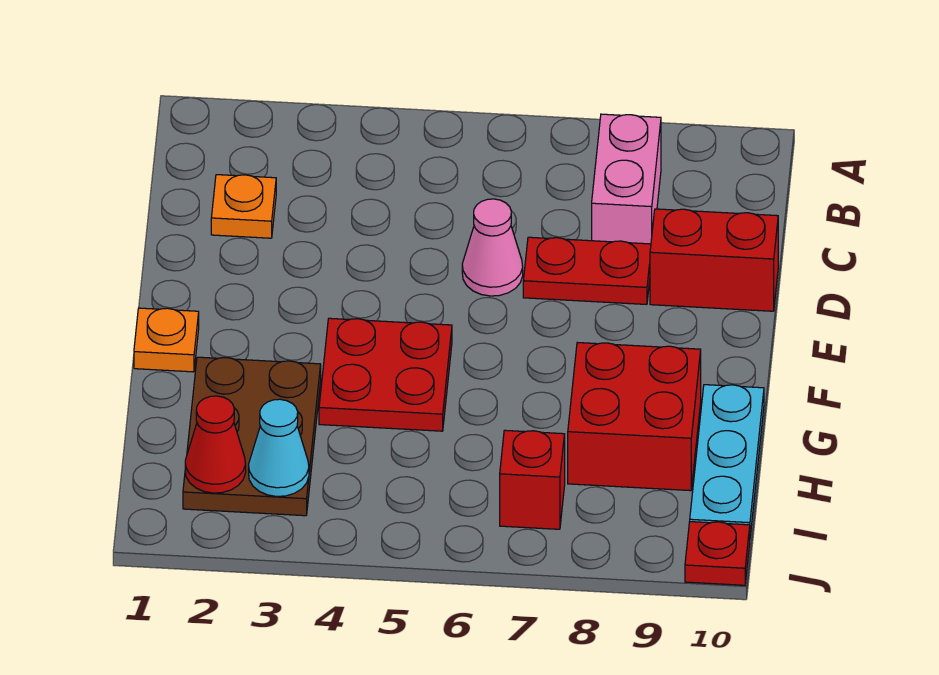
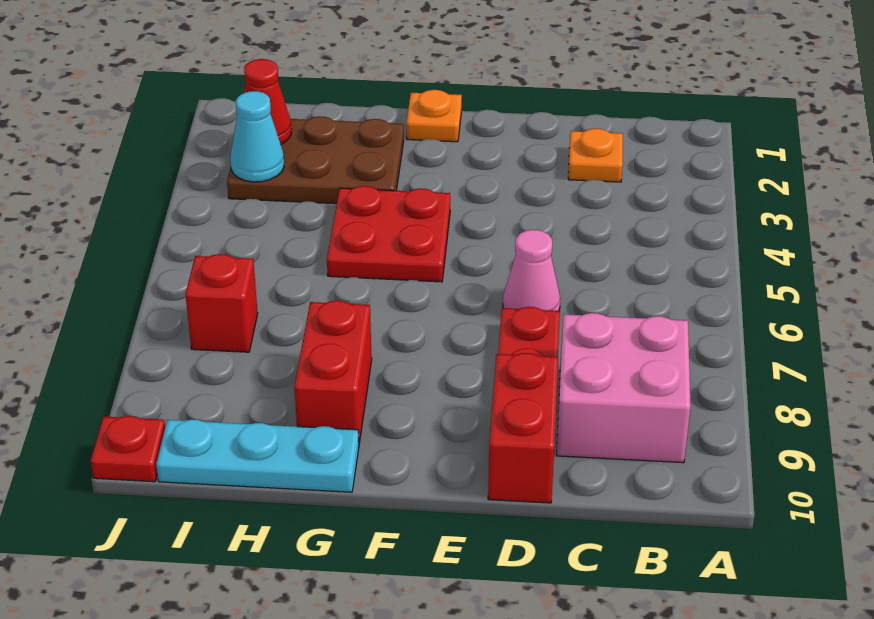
pink 1x2 brick [592,114,661,244] -> pink 2x2 brick [557,313,691,463]
red 2x2 brick [568,343,701,491] -> red 1x2 brick [294,301,372,443]

